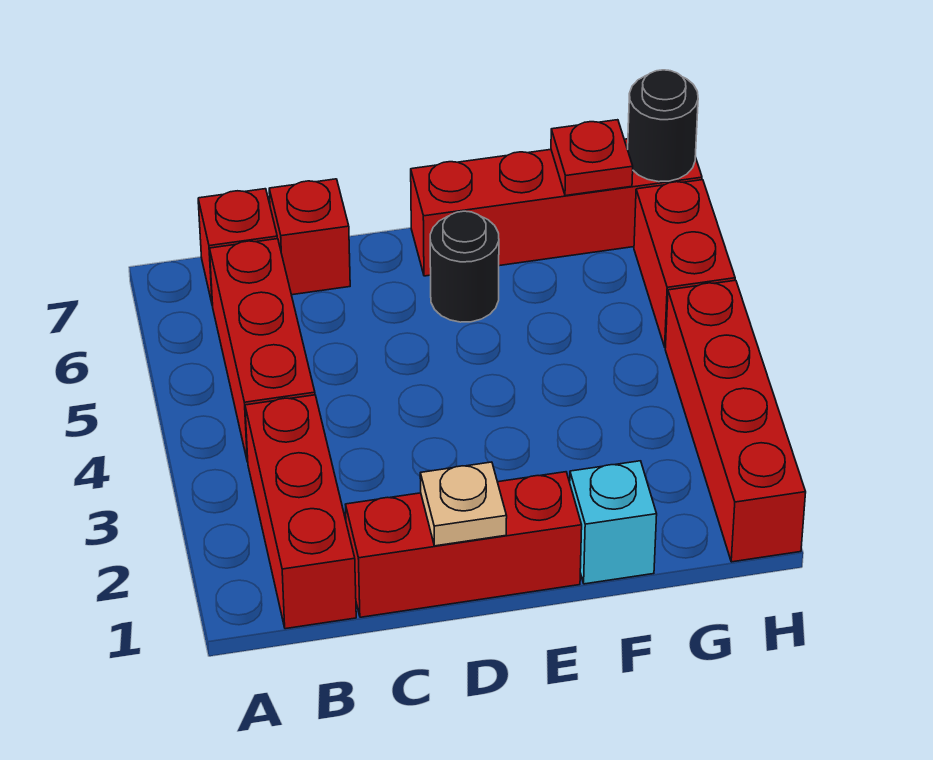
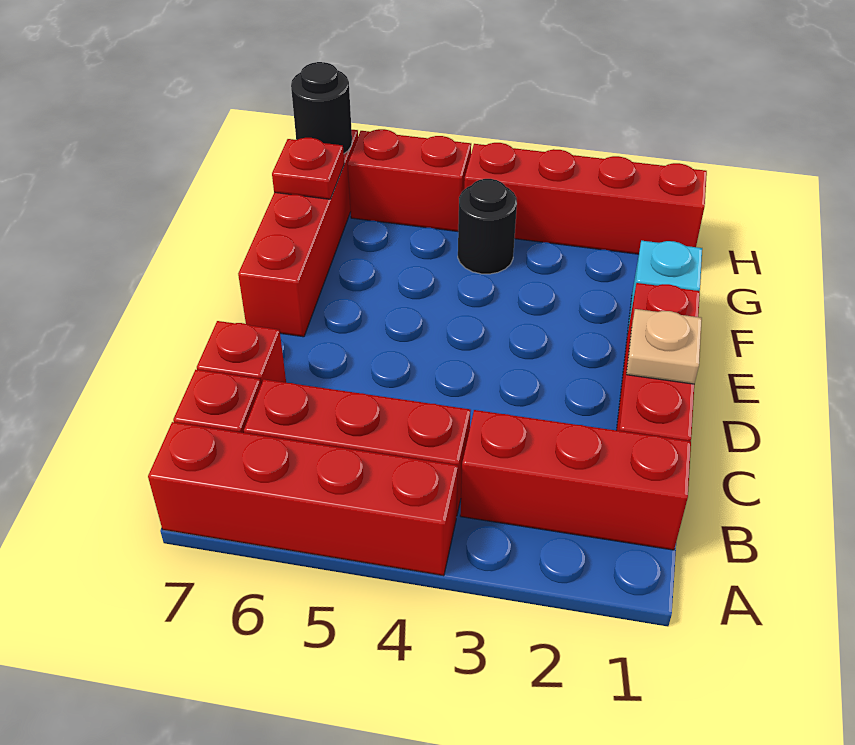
none -> red 1x4 brick [148,422,458,576]
black 1x1 round brick [430,211,499,322] -> black 1x1 round brick moved to [458,179,517,274]

